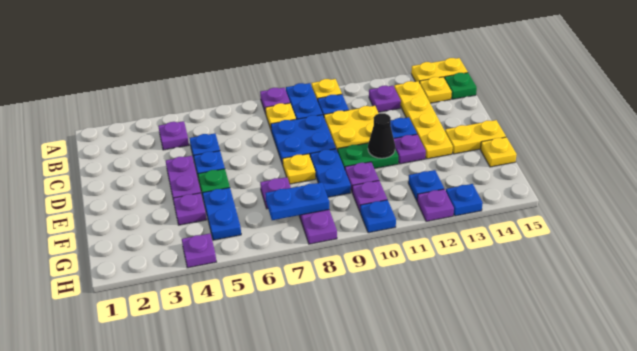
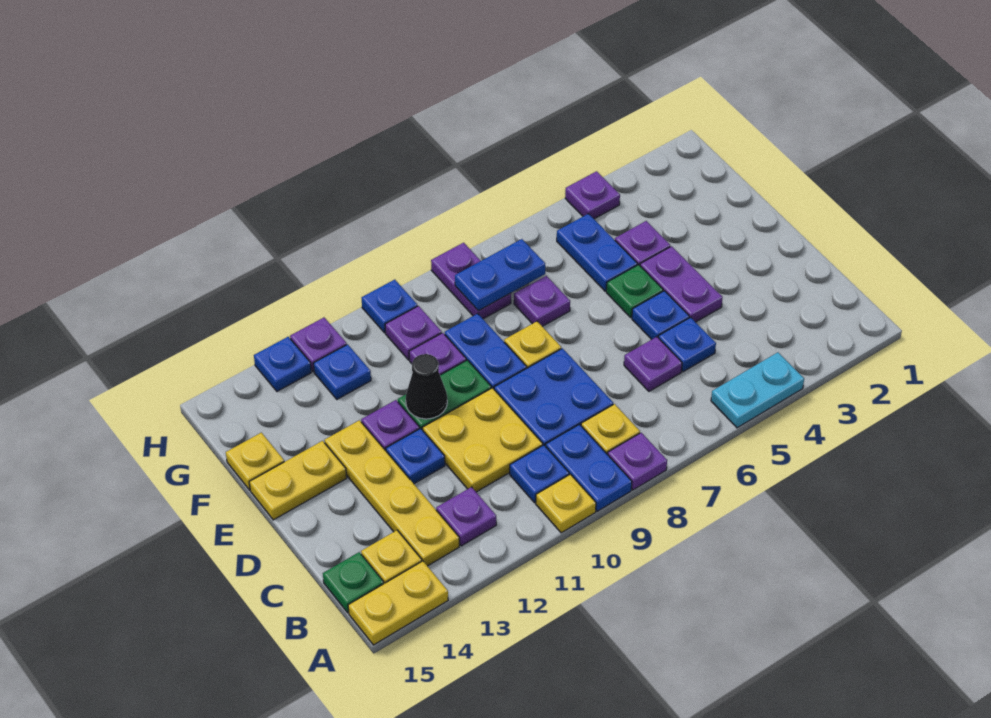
none -> cyan 1x2 plate [711,352,804,428]
purple 1x1 plate [158,121,189,150] -> purple 1x1 plate moved to [624,337,682,391]

